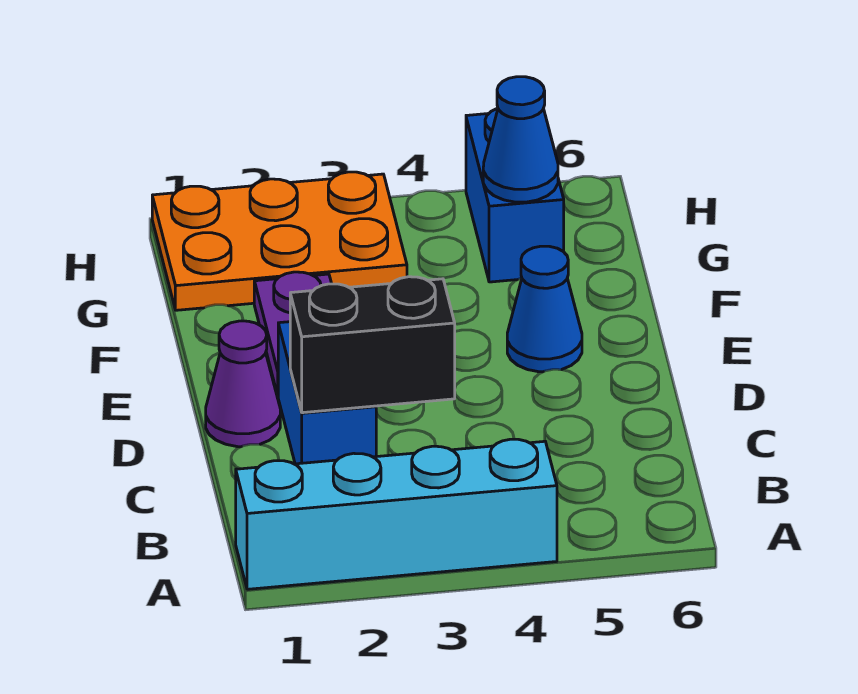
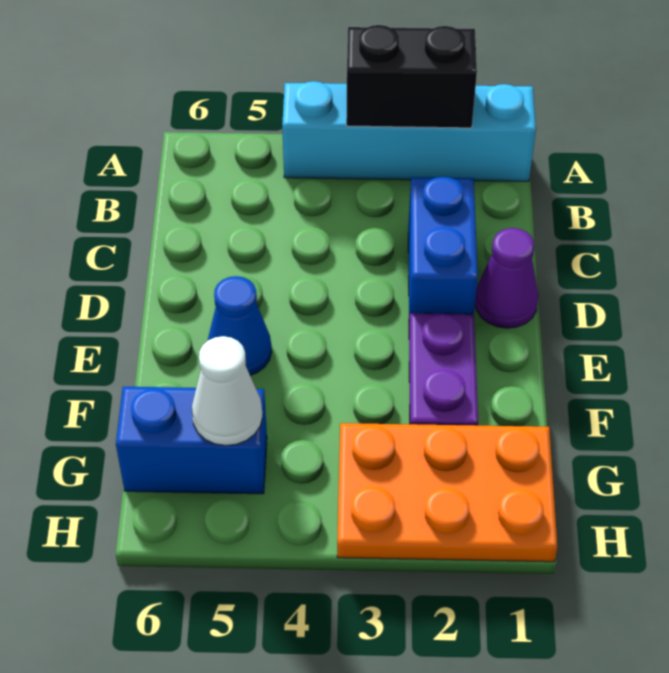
black 1x2 brick [290,277,455,413] -> black 1x2 brick moved to [346,25,477,128]
blue 1x2 brick [466,108,564,282] -> blue 1x2 brick turned to [116,387,267,494]
blue 1x1 cone [483,77,558,202] -> white 1x1 cone [192,336,263,446]

